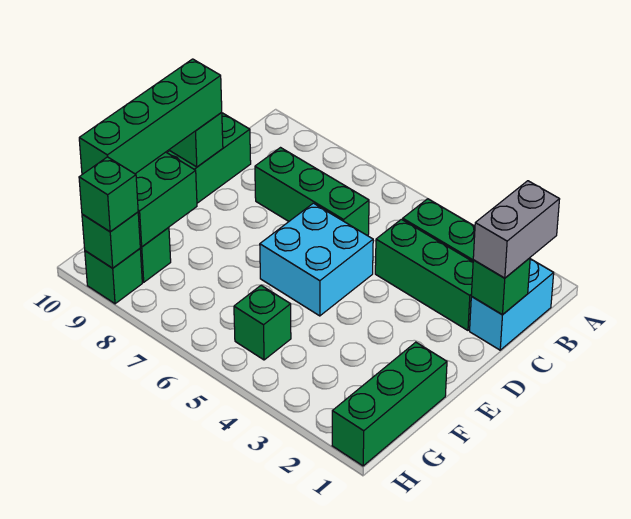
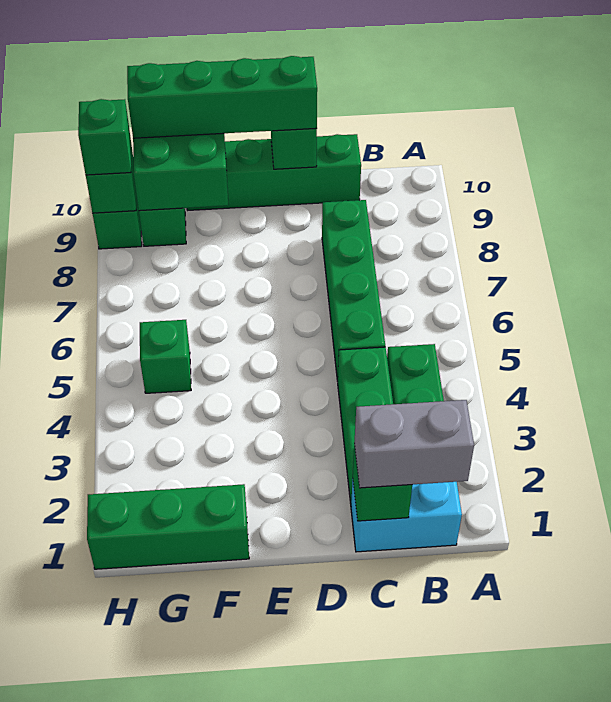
green 1x3 brick [255,148,369,236] -> green 1x4 brick [322,200,385,381]
cyan 2x2 brick [260,203,373,316] -> none

